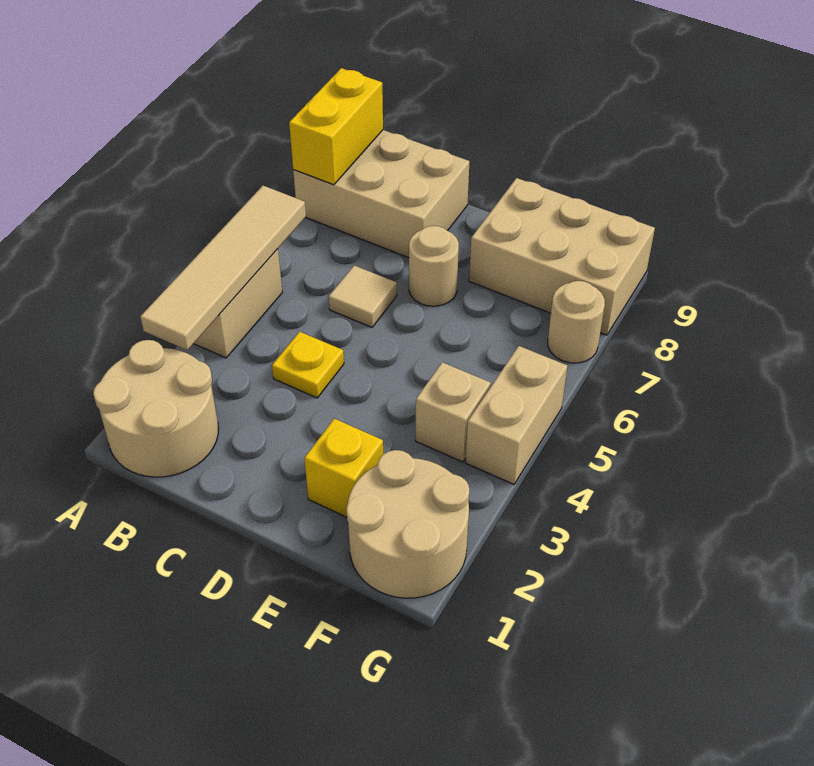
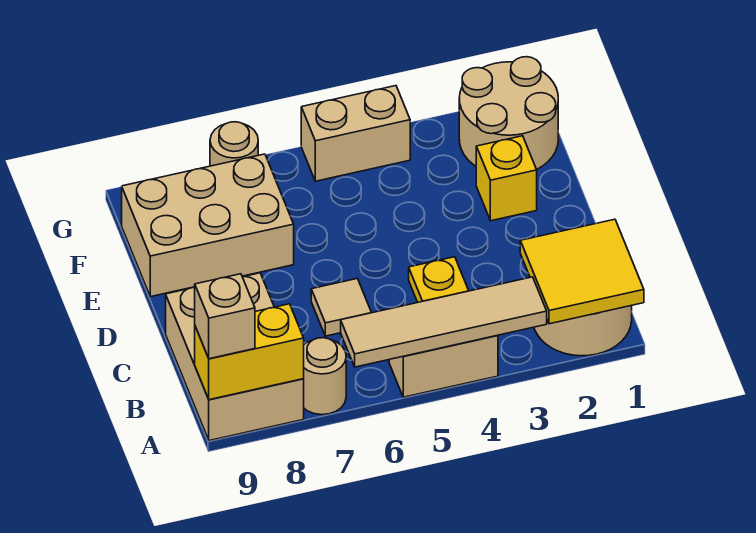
none -> yellow 2x2 tile [520,219,644,324]
tan 1x1 round brick [409,226,459,306] -> tan 1x1 round brick moved to [304,338,346,415]
tan 2x3 brick [469,178,655,335] -> tan 2x3 brick turned to [122,154,294,297]
tan 1x1 brick [416,362,491,462] -> tan 1x1 brick moved to [194,274,255,359]

